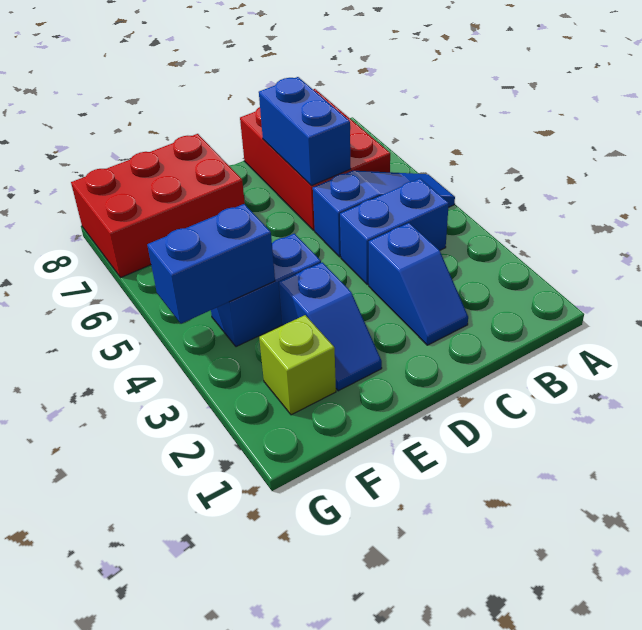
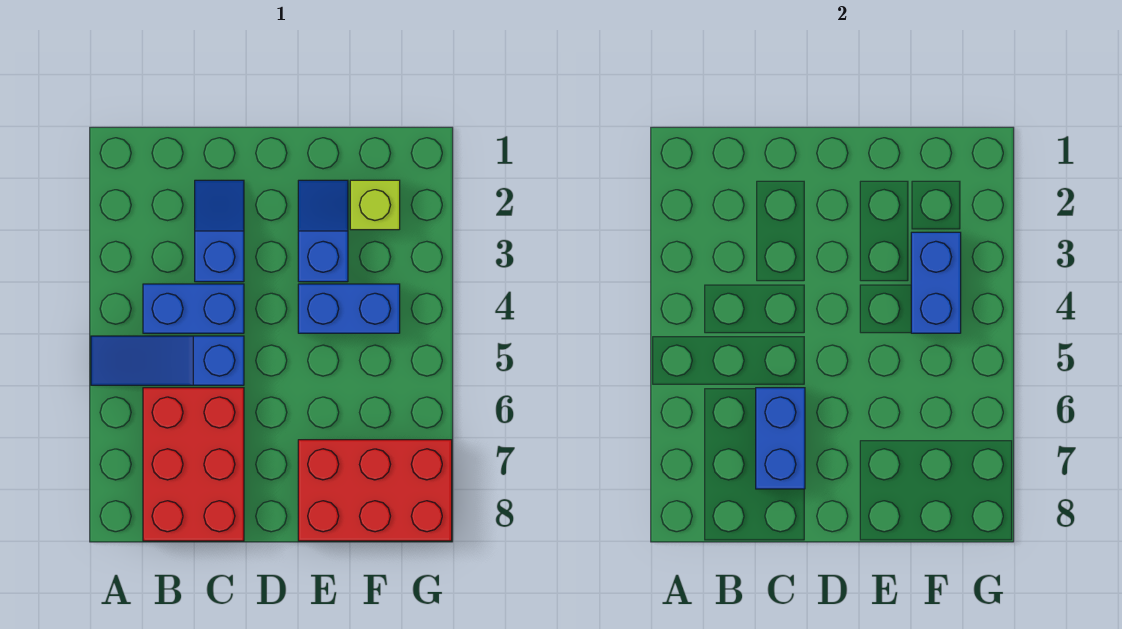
blue 1x2 brick [147,204,275,324] -> blue 1x2 brick turned to [911,232,961,333]

